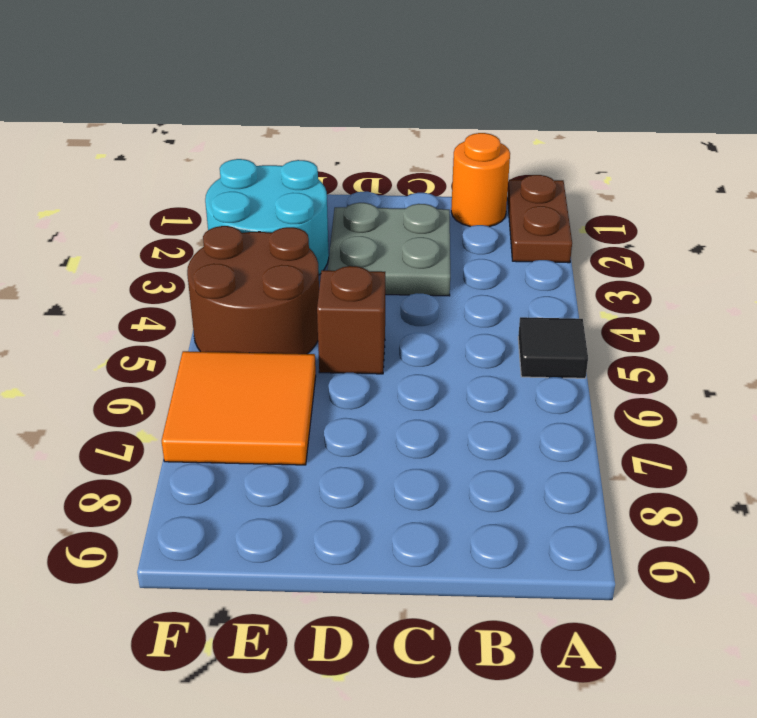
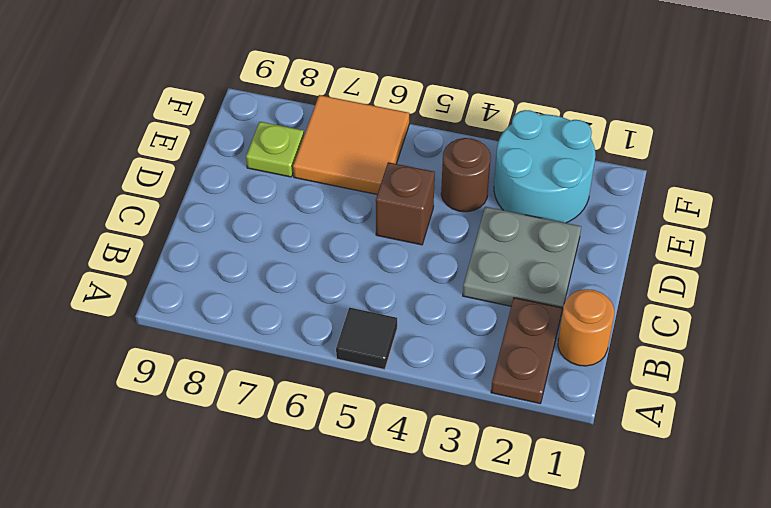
brown 1x2 plate [508,175,572,263] -> brown 1x2 plate turned to [491,298,562,404]
brown 2x2 round brick [187,226,319,354] -> brown 1x1 round brick [441,138,491,212]
none -> lime 1x1 plate [246,122,304,177]

